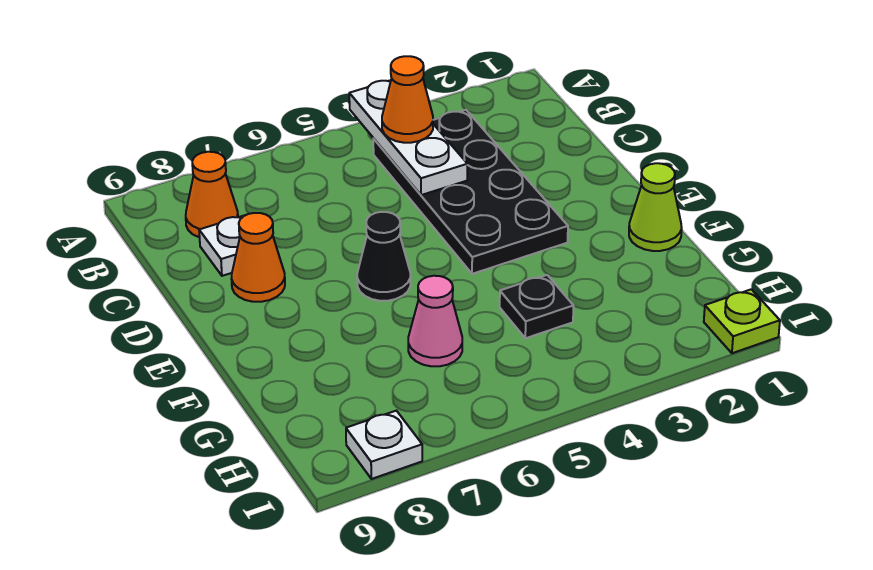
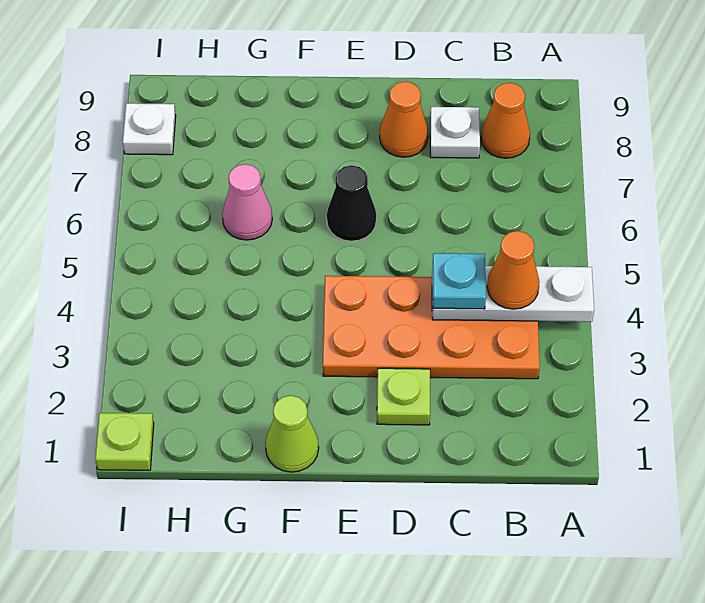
black 2x4 plate [373,110,568,274] -> orange 2x4 plate [323,276,540,379]
none -> cyan 1x1 plate [433,253,486,309]
none -> lime 1x1 plate [377,368,430,425]
black 1x1 plate [500,275,574,338] -> none

